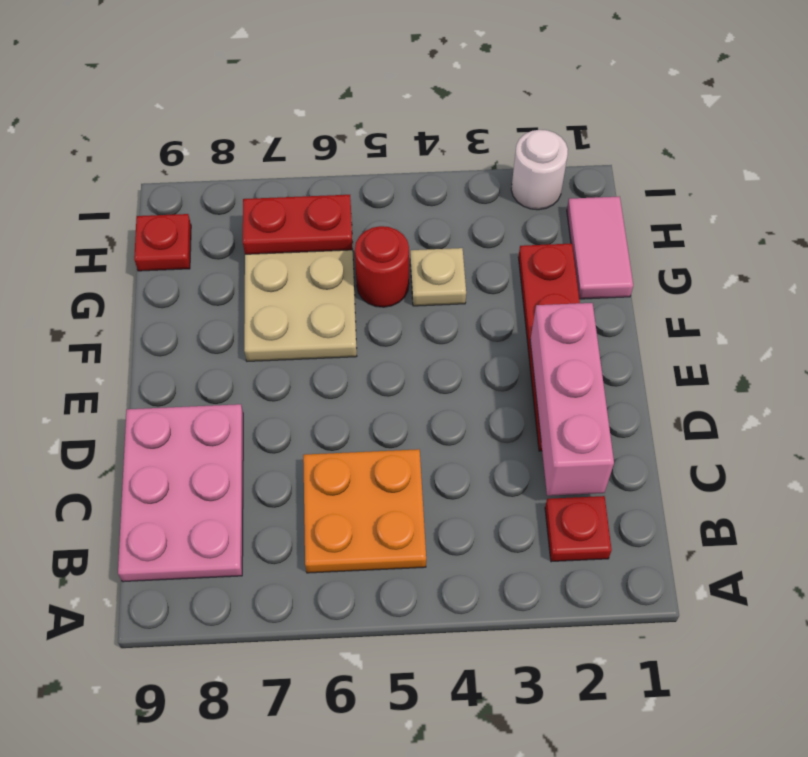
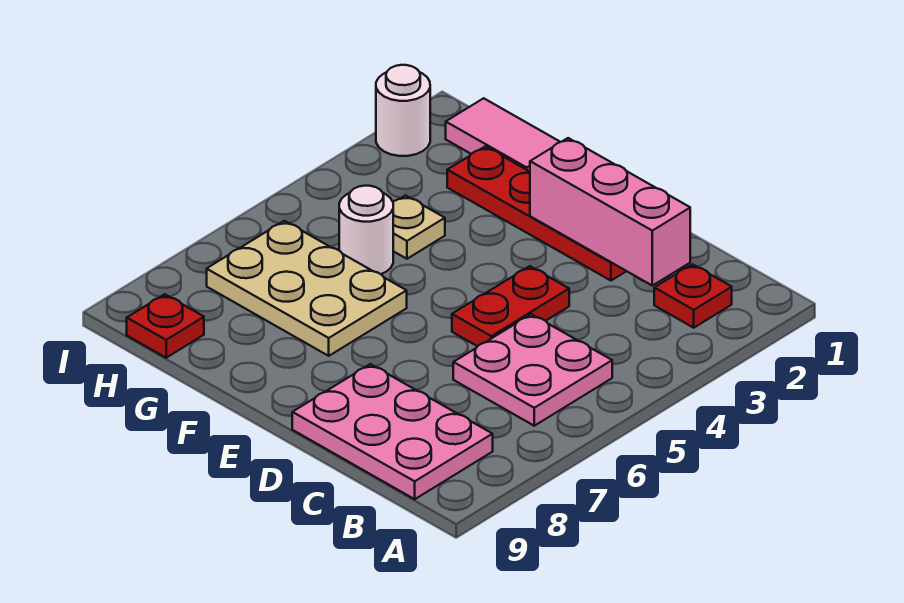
orange 2x2 plate [303,449,426,573] -> pink 2x2 plate [453,314,612,426]
red 1x1 round brick [355,226,409,307] -> white 1x1 round brick [339,186,393,274]
red 1x2 plate [243,195,353,254] -> red 1x2 plate moved to [452,266,569,346]

